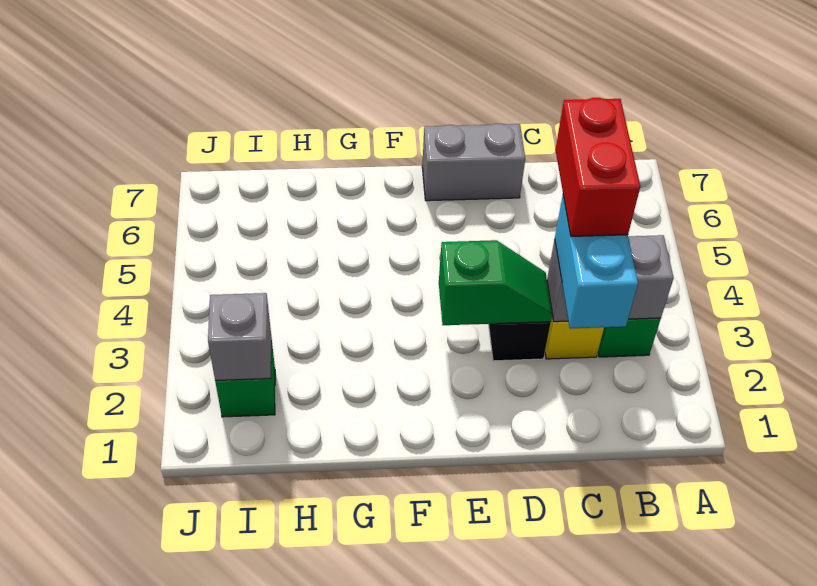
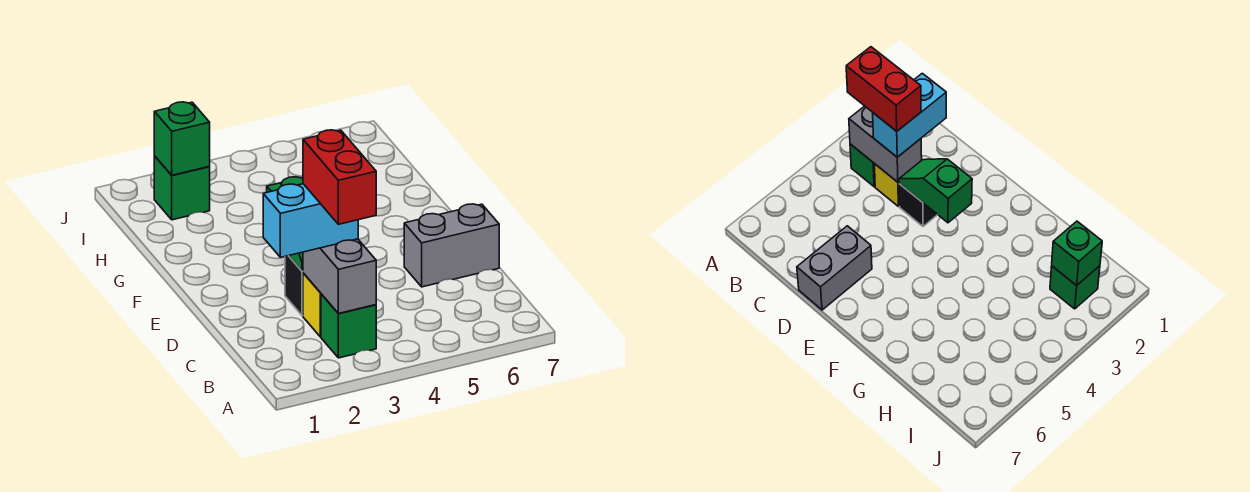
red 1x2 brick [555,98,640,236] -> red 1x2 brick turned to [303,130,376,224]
grey 1x2 brick [422,124,525,201] -> grey 1x2 brick turned to [404,204,499,287]
grey 1x1 brick [208,293,271,381] -> green 1x1 brick [154,102,210,175]

